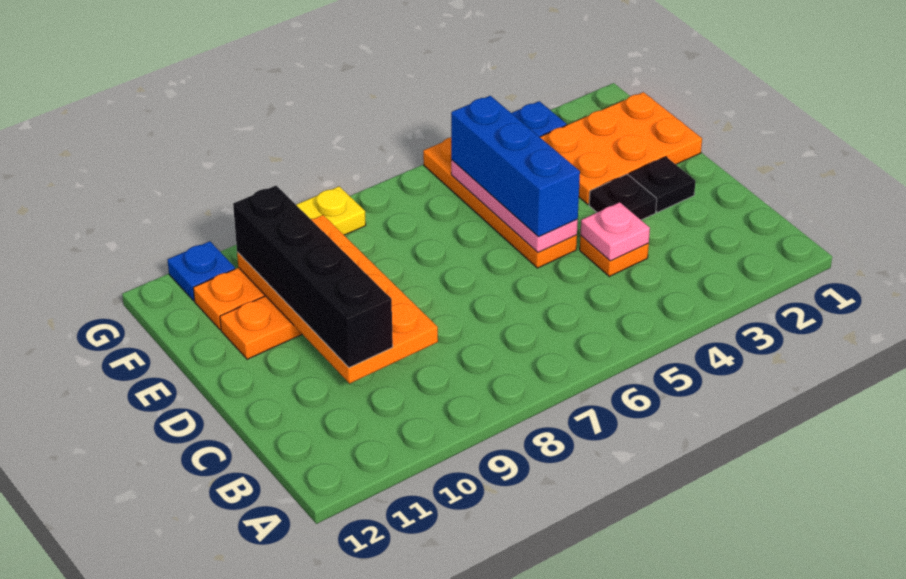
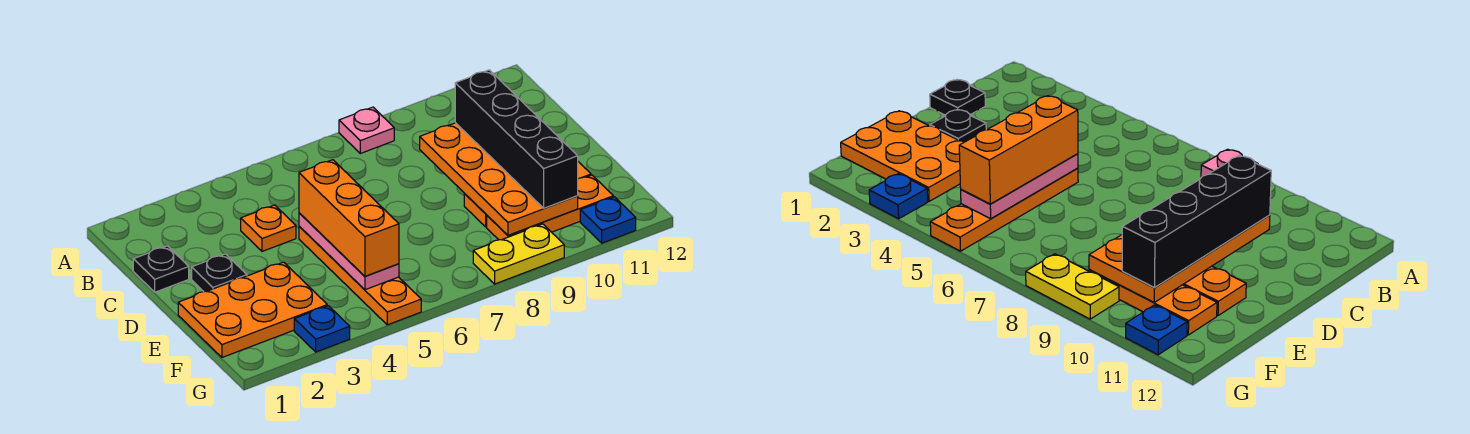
pink 1x1 plate [580,202,650,261] -> pink 1x1 plate moved to [339,107,394,154]
black 1x1 plate [589,174,657,220] -> black 1x1 plate moved to [133,246,189,292]
blue 1x3 brick [451,96,580,237] -> orange 1x3 brick [299,160,399,276]

